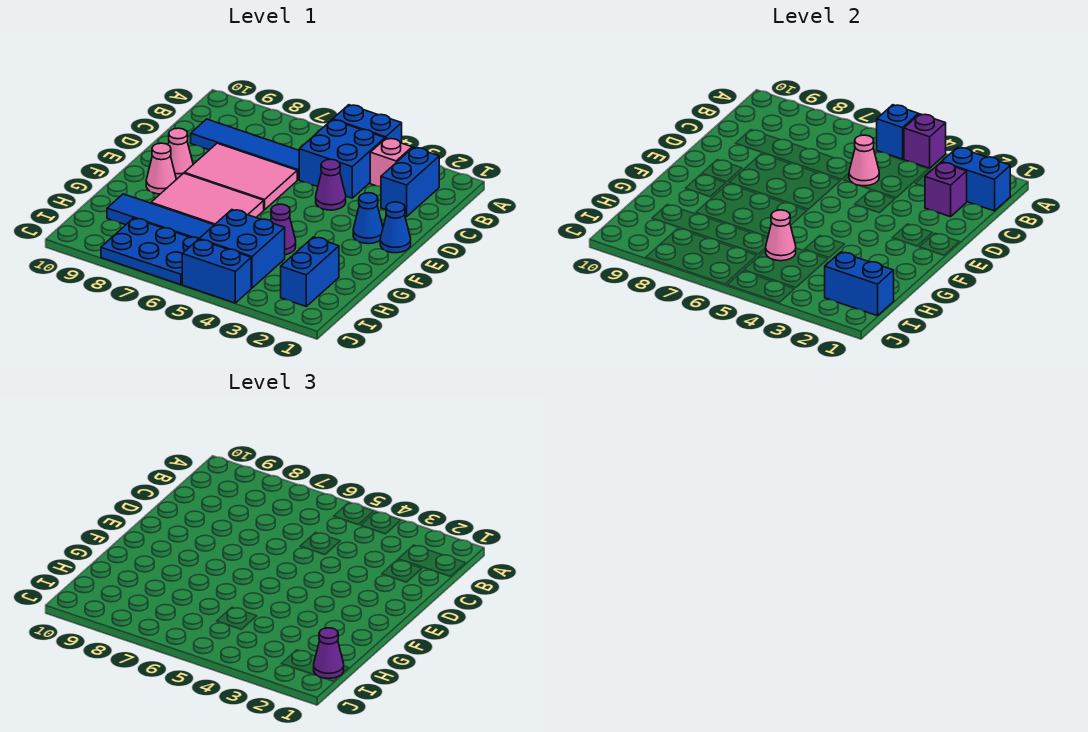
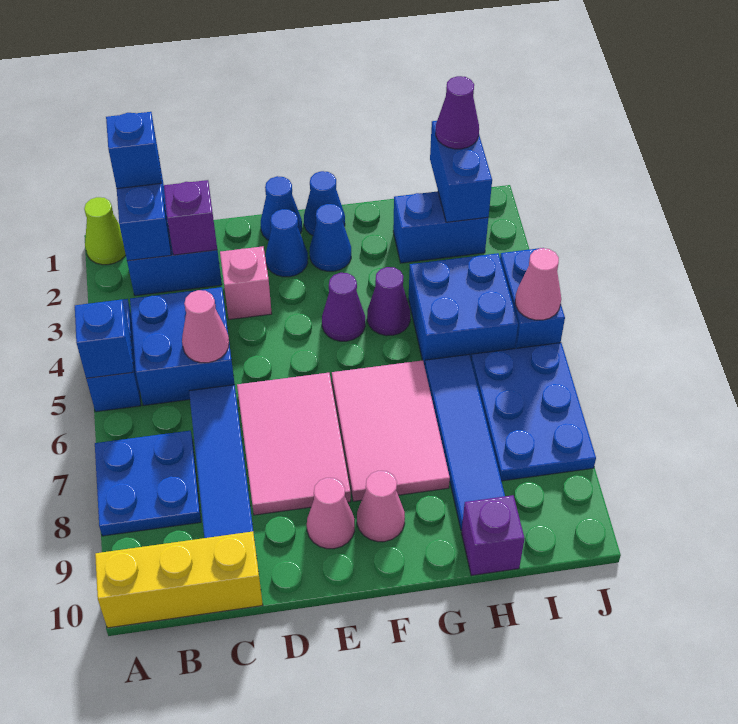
none -> lime 1x1 cone [84,197,126,265]
purple 1x1 brick [904,114,946,168] -> purple 1x1 brick moved to [461,495,525,576]
none -> blue 2x2 plate [95,431,201,536]
none -> yellow 1x3 brick [95,531,263,628]
none -> blue 1x1 brick [106,112,161,189]
pink 1x1 brick [370,138,412,187] -> pink 1x1 brick moved to [220,246,272,319]
purple 1x1 cone [316,159,346,210] -> purple 1x1 cone moved to [322,273,365,341]
none -> blue 1x1 cone [304,171,345,236]
none -> blue 1x1 cone [310,204,351,271]
pink 1x1 cone [766,210,796,261] -> pink 1x1 cone moved to [515,248,561,320]

